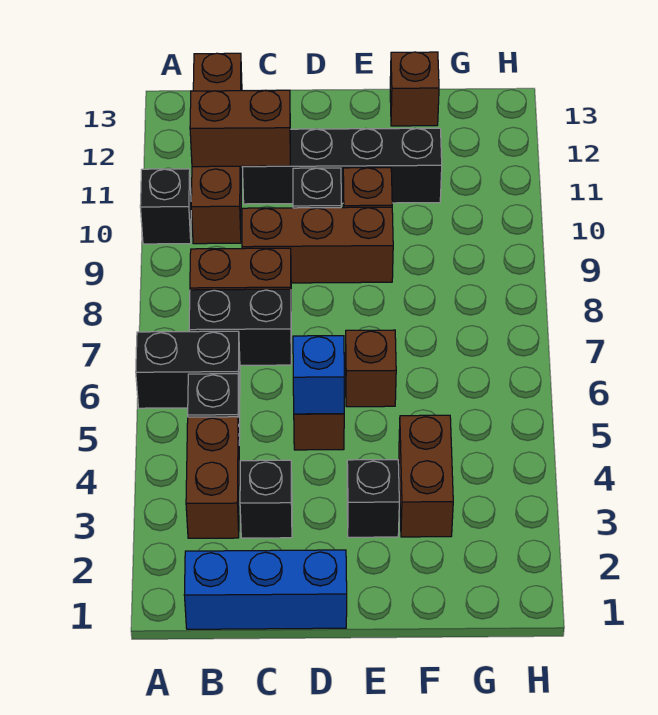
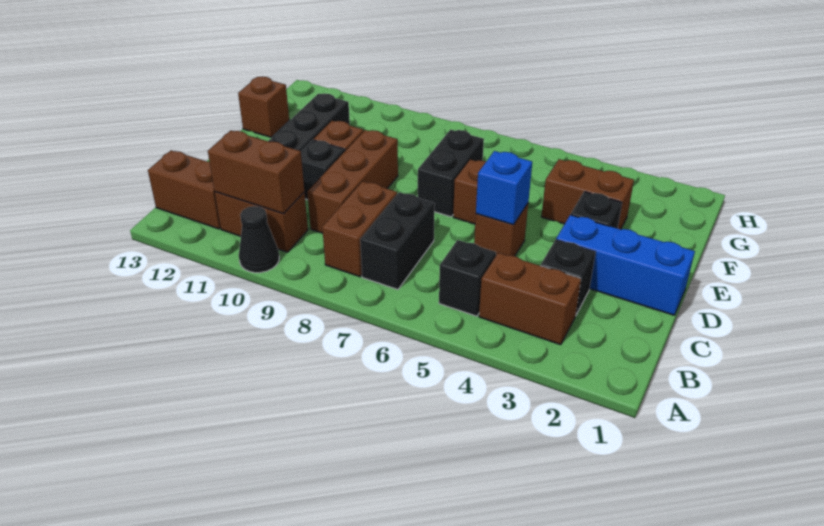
black 1x2 brick [136,331,240,408] -> black 1x2 brick moved to [418,130,484,217]
black 1x1 brick [140,169,191,244] -> black 1x1 cone [239,206,279,273]
blue 1x3 brick [184,550,347,629] -> blue 1x3 brick turned to [556,215,695,315]
brown 1x2 brick [190,90,290,167] -> brown 1x2 brick turned to [208,131,304,214]

